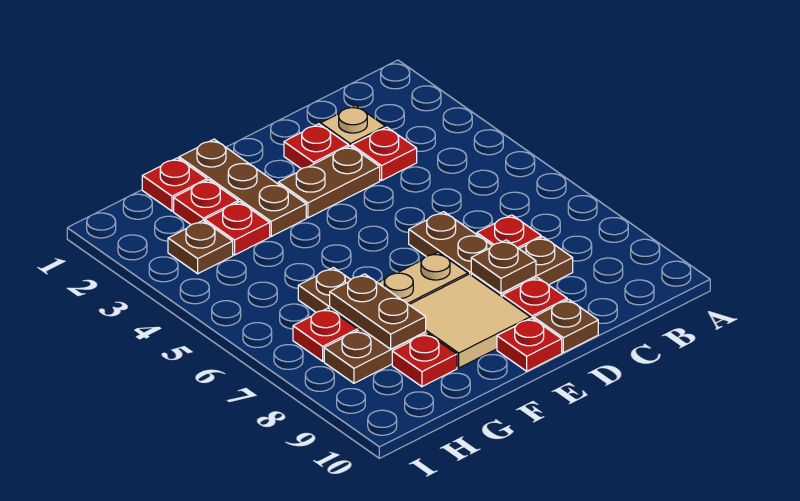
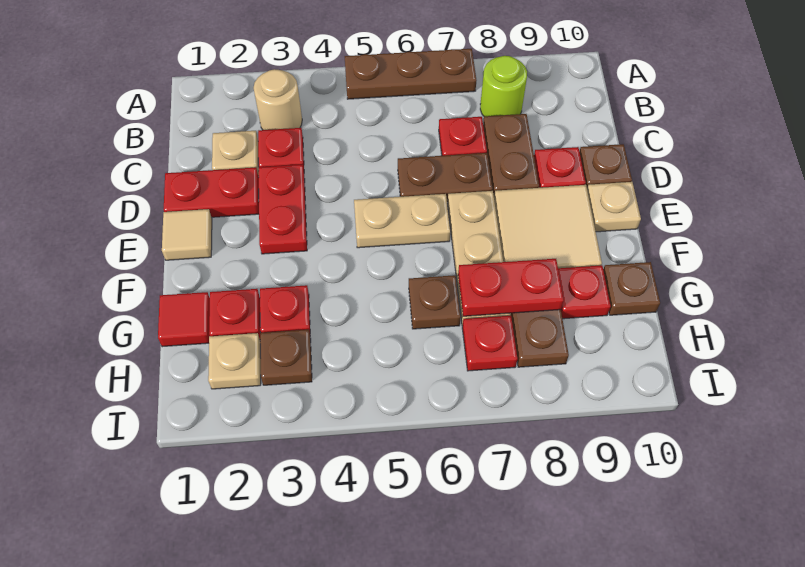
none -> tan 1x1 round brick [254,69,302,130]
none -> lime 1x1 round brick [480,56,527,116]
red 1x1 plate [284,124,349,169] -> red 1x2 plate [164,168,259,217]
brown 1x2 plate [278,146,380,218] -> red 1x2 plate [259,165,307,254]
brown 1x1 plate [471,240,536,293] -> brown 1x1 plate moved to [603,262,660,315]
none -> tan 1x1 tile [162,209,212,260]
none -> tan 1x2 plate [354,194,450,248]
red 1x1 plate [497,318,562,371] -> tan 1x1 plate [587,182,641,232]
brown 1x3 plate [179,139,306,236] -> brown 1x3 plate moved to [345,49,476,99]
red 1x1 plate [142,158,207,211] -> red 1x1 tile [158,292,210,347]
brown 1x2 plate [330,274,426,349] -> red 1x2 plate [458,259,564,316]
none -> tan 1x1 plate [208,333,261,389]

